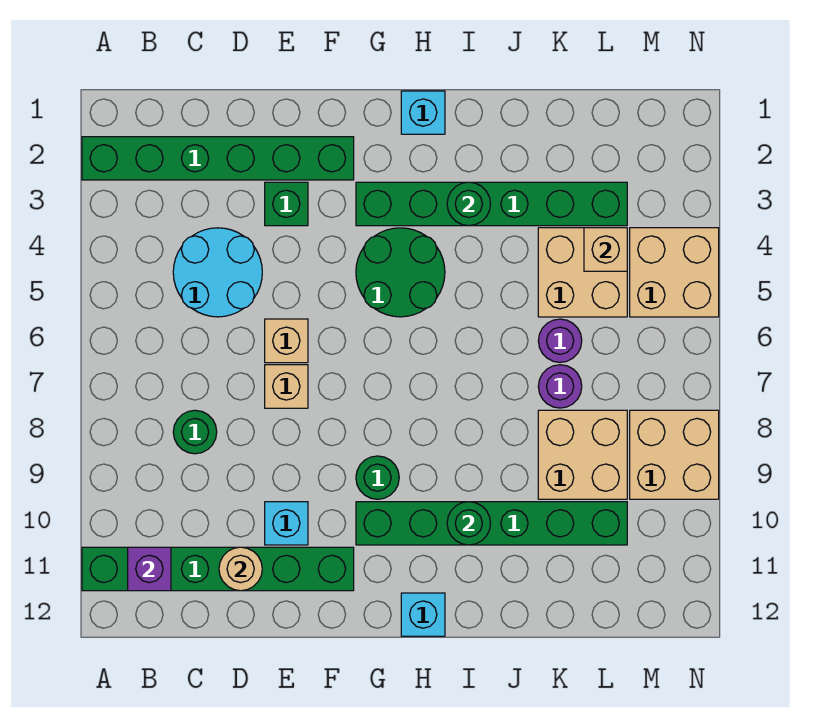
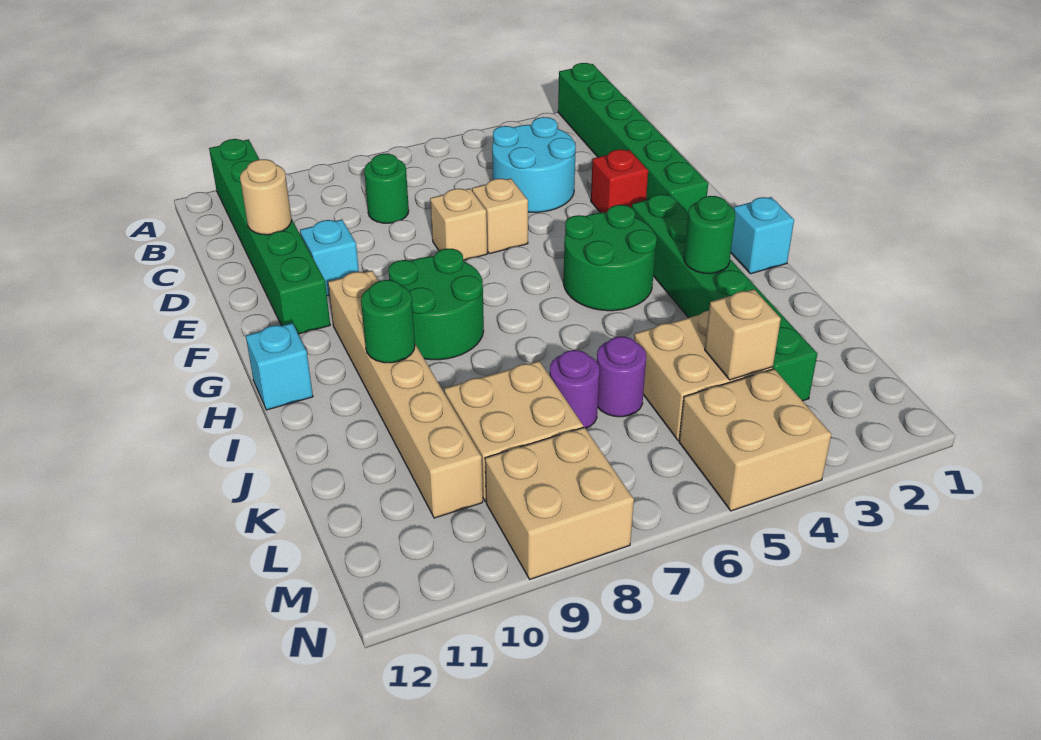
purple 1x1 brick [128,547,171,591] -> none
green 1x1 brick [265,182,308,226] -> red 1x1 brick [591,150,648,213]
green 1x1 round brick [356,456,399,499] -> green 2x2 round brick [389,249,484,360]
green 1x6 brick [356,502,627,545] -> tan 1x6 brick [328,271,483,518]

